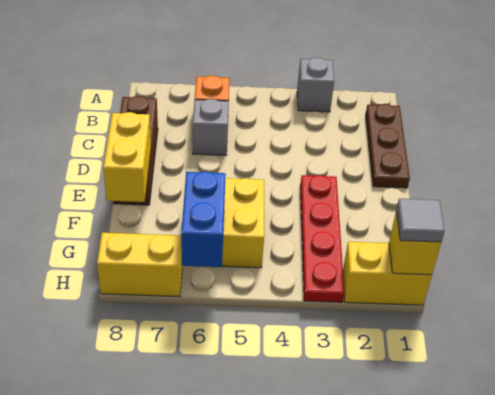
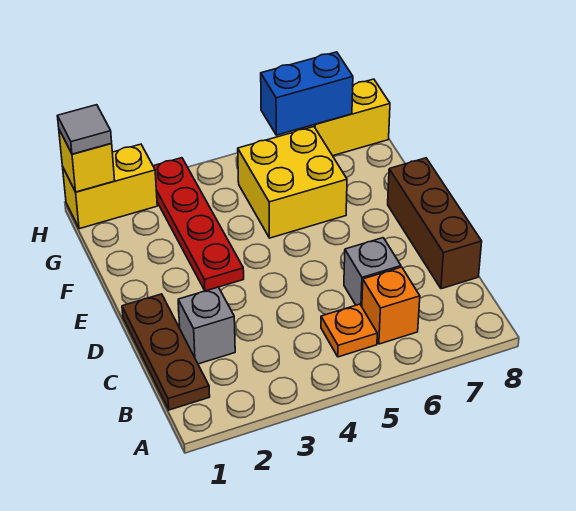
grey 1x1 brick [297,57,334,112] -> grey 1x1 brick moved to [178,287,235,364]
none -> orange 1x1 plate [321,304,377,357]
yellow 1x2 brick [103,112,151,202] -> none
blue 1x2 brick [181,172,226,267] -> blue 1x2 brick turned to [261,52,353,135]

